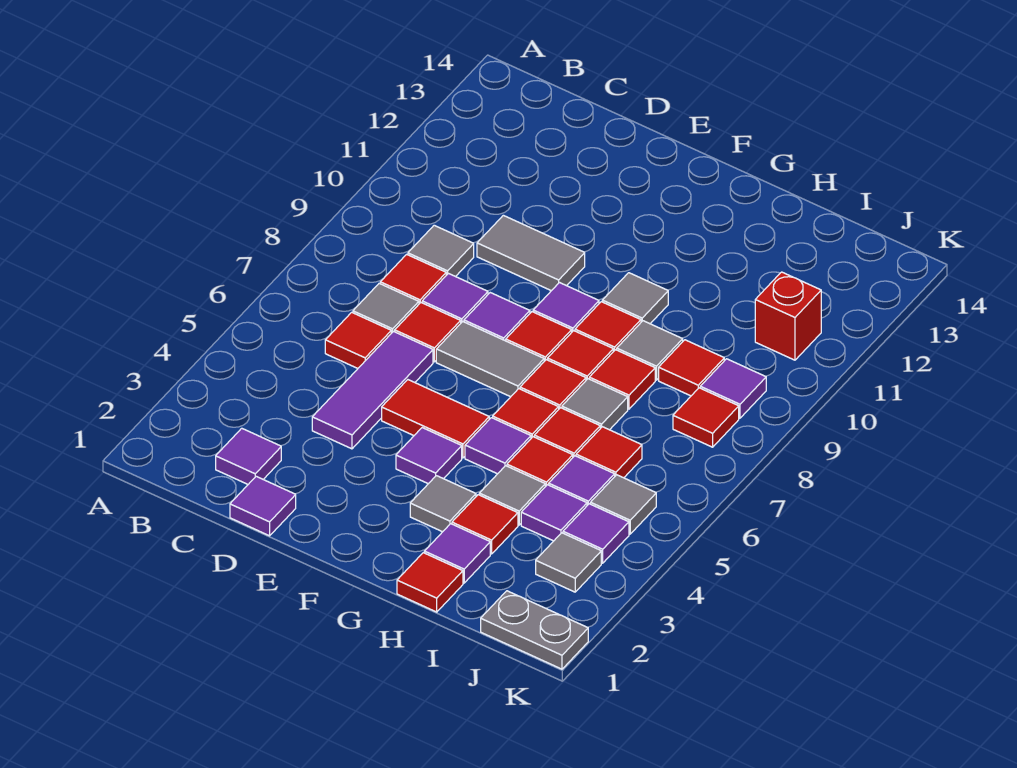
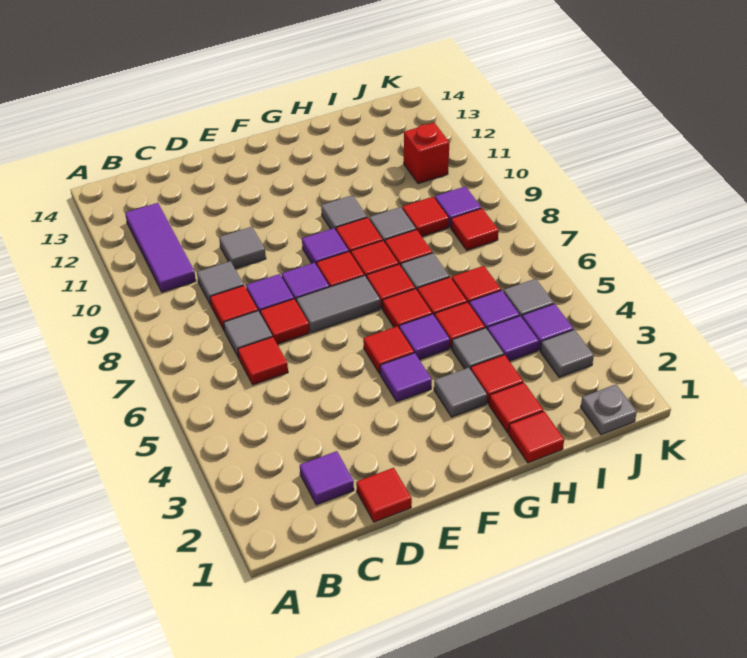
purple 1x1 tile [230,476,296,536] -> red 1x1 tile [356,468,412,522]
purple 1x3 tile [312,331,433,449] -> purple 1x3 tile moved to [125,203,196,292]
grey 1x2 tile [477,215,585,291] -> grey 1x1 tile [219,227,266,269]
red 1x2 tile [382,380,489,458] -> red 1x1 tile [363,326,414,374]
purple 1x1 tile [424,524,490,583] -> red 1x1 tile [489,383,543,433]
grey 1x2 plate [481,591,588,669] -> grey 1x1 plate [581,384,637,435]

